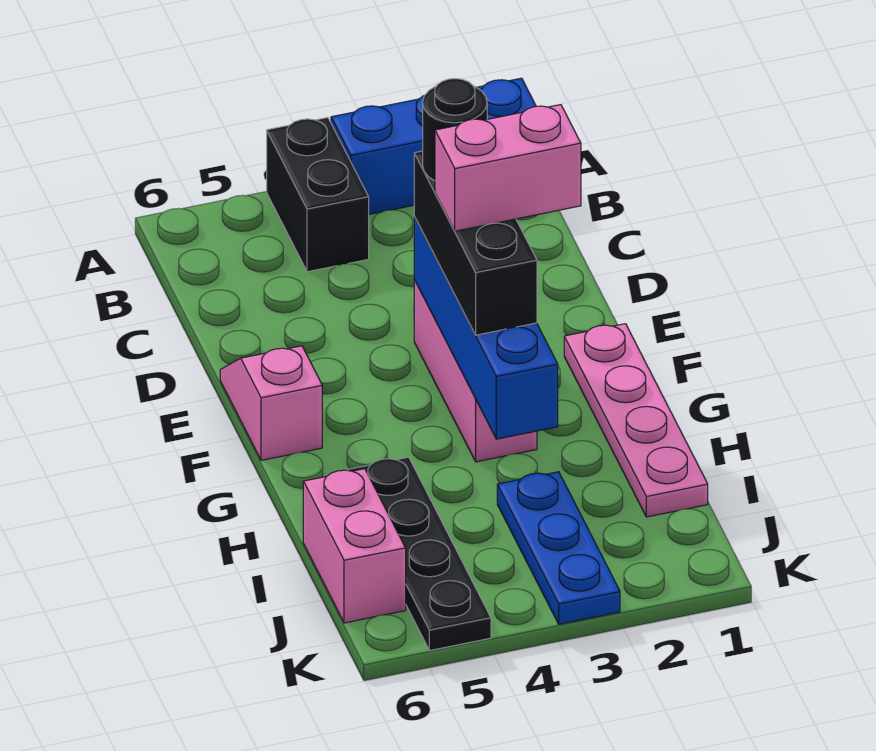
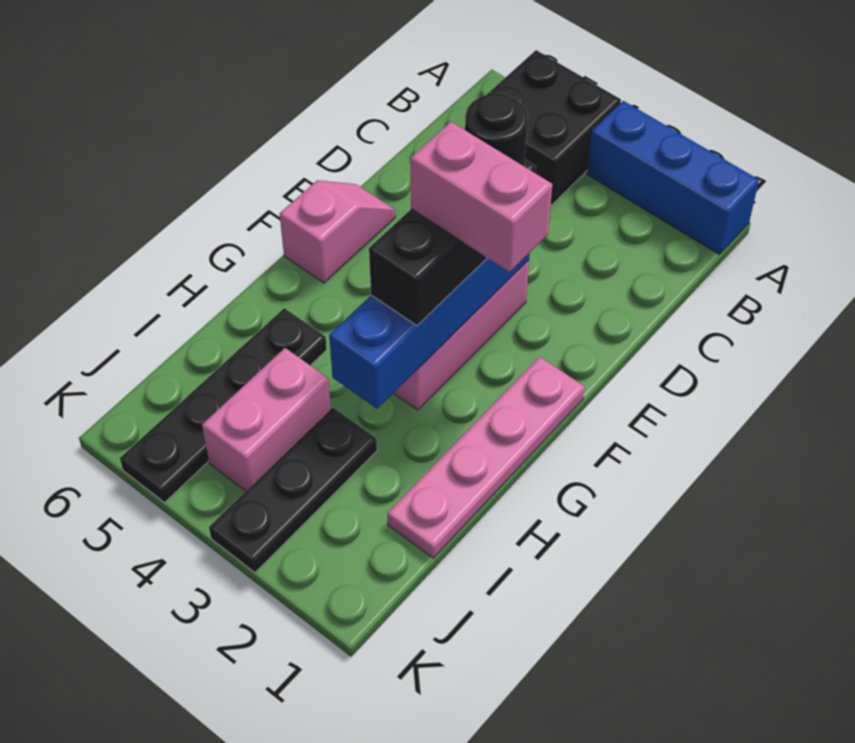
black 1x2 brick [267,118,369,272] -> black 2x2 brick [488,50,621,205]
blue 1x3 plate [497,472,620,624] -> black 1x3 plate [209,408,377,572]
pink 1x2 brick [303,469,406,623] -> pink 1x2 brick moved to [202,348,331,491]

